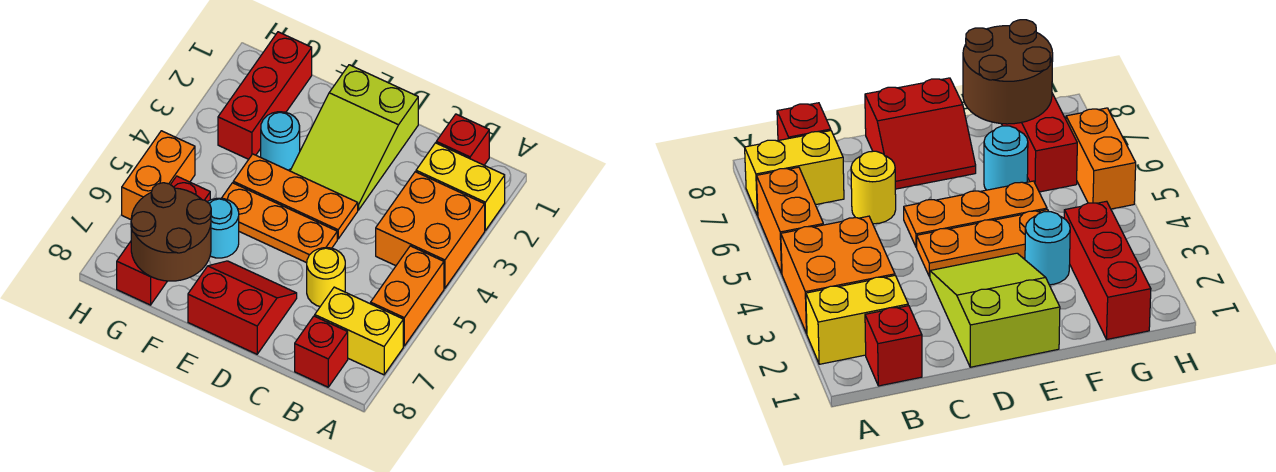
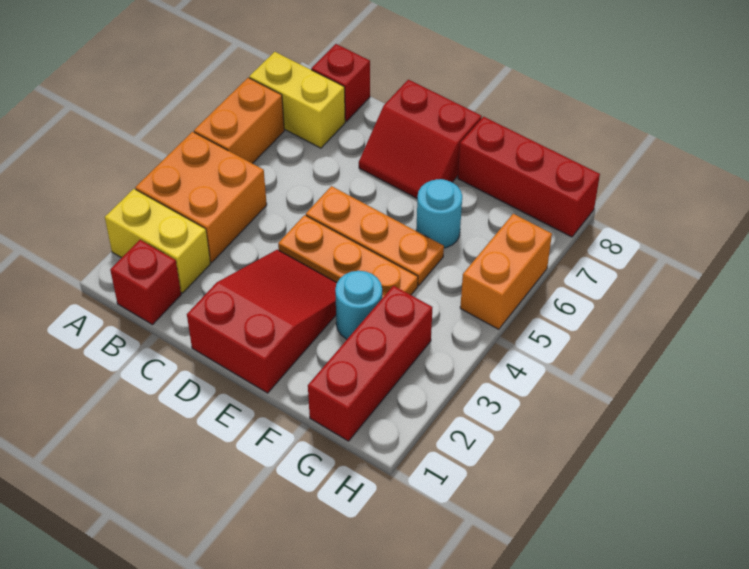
yellow 1x1 round brick [307,248,345,306] -> none
lime 2x3 slope [290,65,418,210] -> red 2x3 slope [187,250,337,393]
brown 2x2 round brick [131,183,211,281] -> none
red 1x3 brick [117,176,210,305] -> red 1x3 brick turned to [458,117,600,237]

